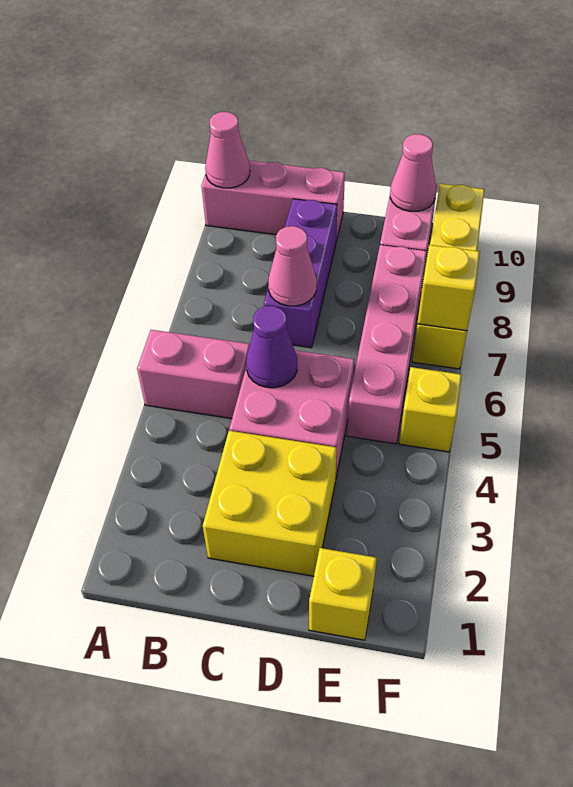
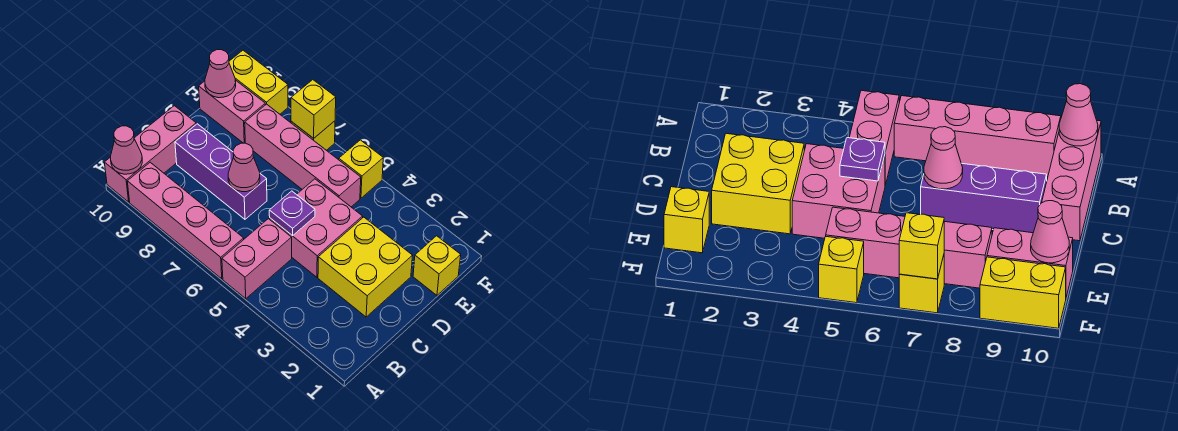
none -> pink 1x4 brick [127,162,244,279]
purple 1x1 cone [246,306,297,388] -> purple 1x1 plate [269,191,315,236]

